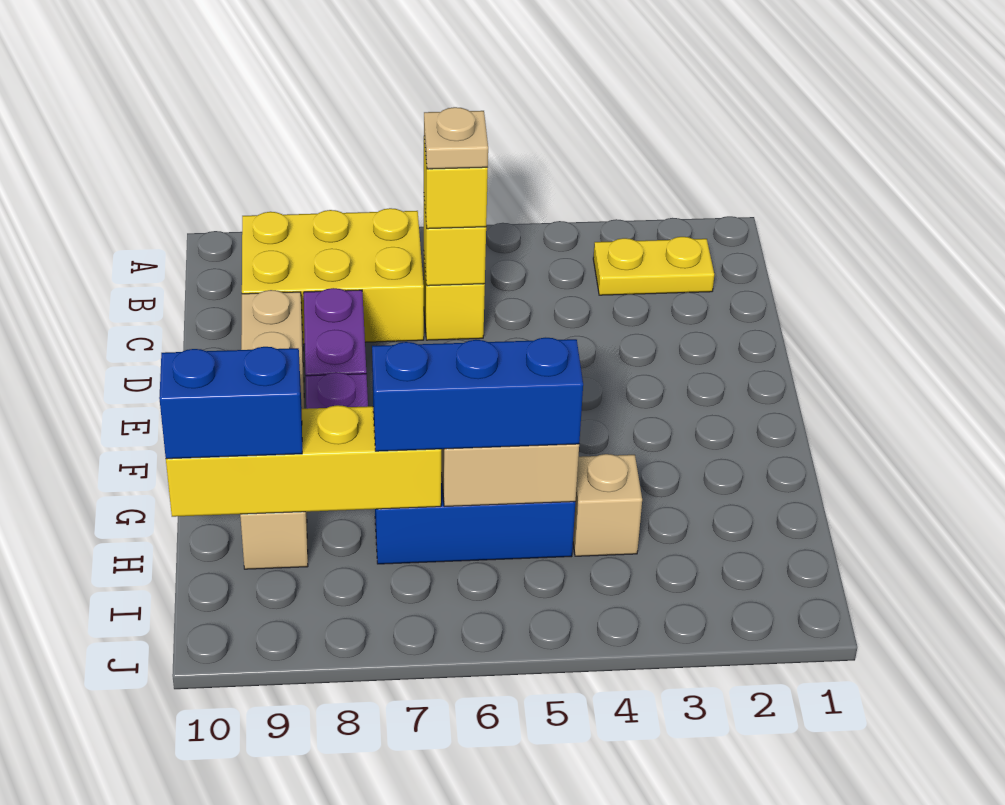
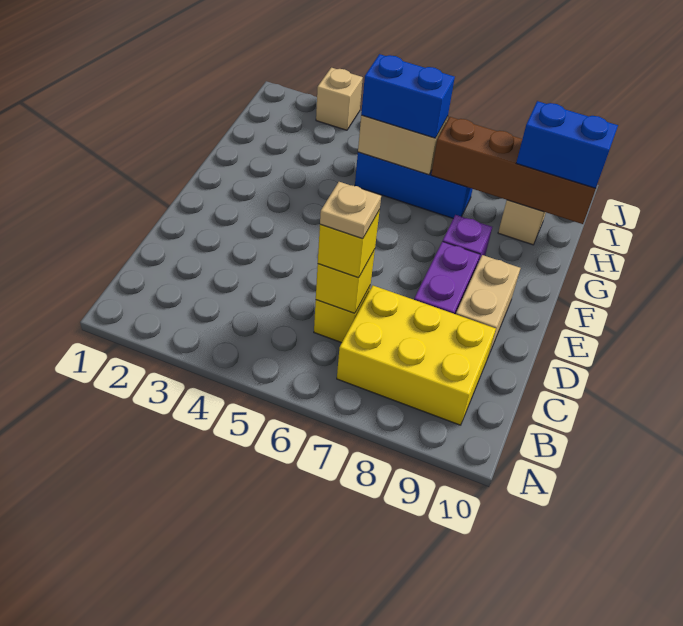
yellow 1x2 plate [593,237,714,295] -> none
tan 1x1 brick [573,454,642,556] -> tan 1x1 brick moved to [316,68,363,130]
blue 1x3 brick [372,338,583,451] -> blue 1x2 brick [361,54,455,138]
yellow 1x4 brick [166,405,441,517] -> brown 1x4 brick [431,117,596,224]

